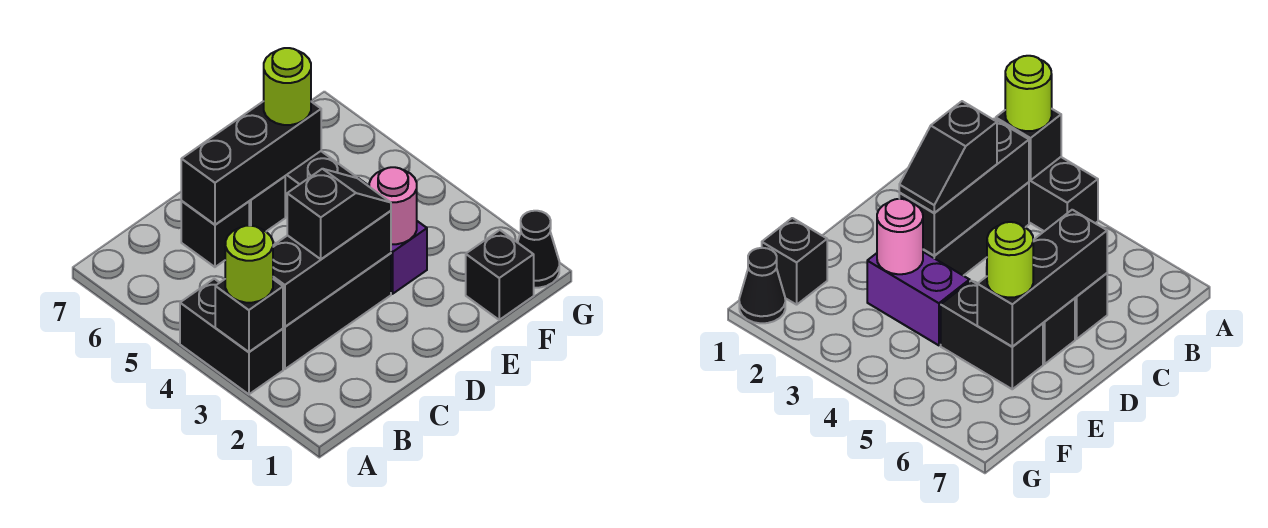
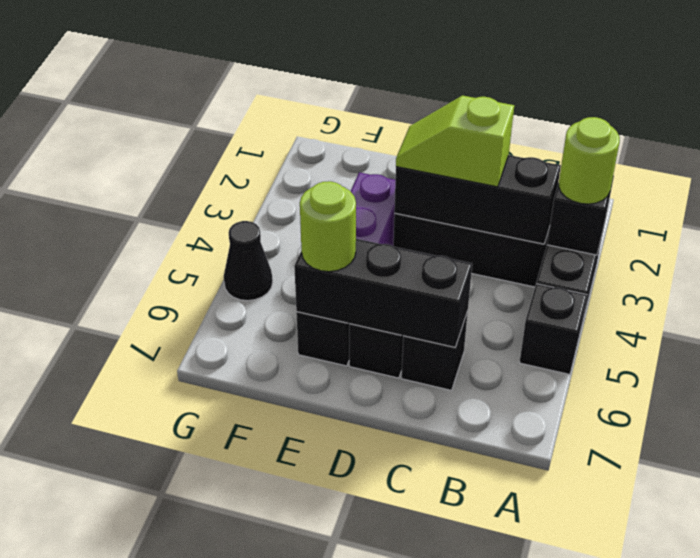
black 1x2 slope [287,169,391,259] -> lime 1x2 slope [396,96,514,187]
pink 1x1 round brick [369,167,417,244] -> none
black 1x1 brick [466,230,534,320] -> black 1x1 brick moved to [519,284,587,375]
black 1x1 cone [518,211,559,288] -> black 1x1 cone moved to [224,221,273,301]

